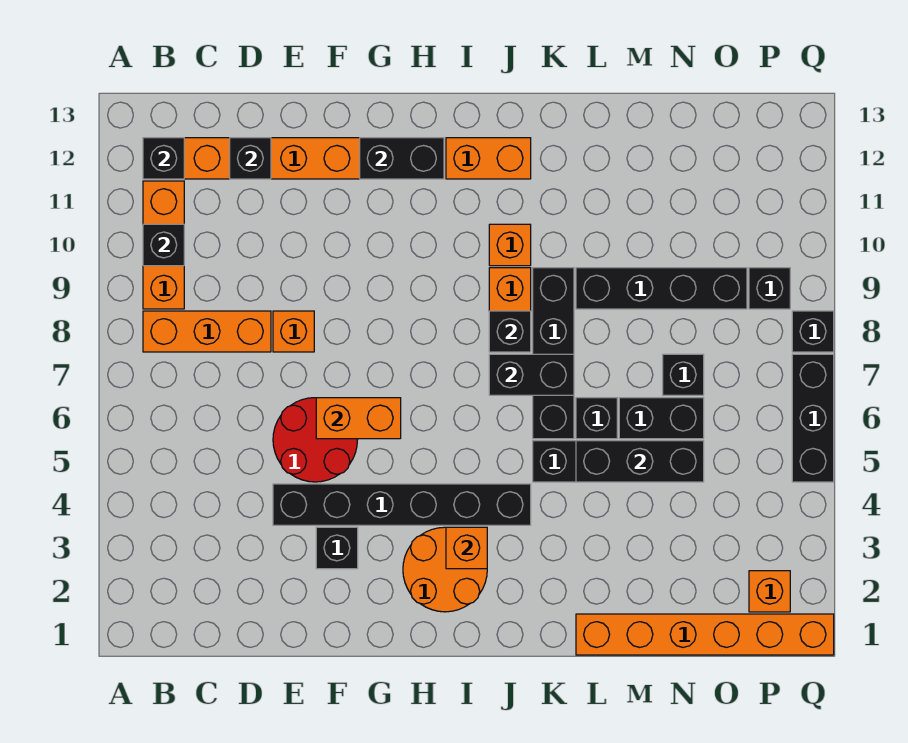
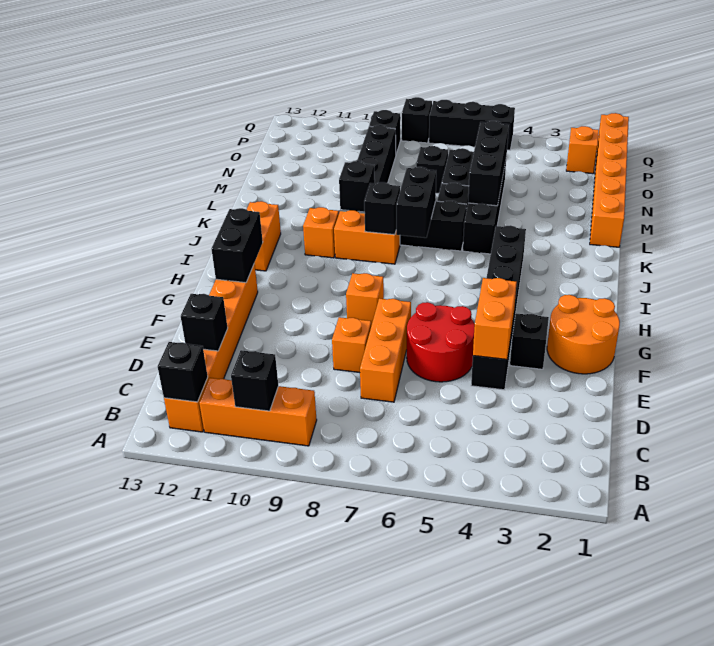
orange 1x3 brick [143,311,271,352] -> orange 1x3 brick moved to [360,299,411,402]
orange 1x2 brick [316,398,401,439] -> orange 1x2 brick moved to [473,278,517,359]
orange 2x2 round brick [403,527,487,612] -> orange 2x2 round brick moved to [547,295,620,374]
orange 1x1 brick [446,527,487,569] -> orange 1x1 brick moved to [346,273,384,325]
none -> black 1x1 brick [339,161,375,212]

